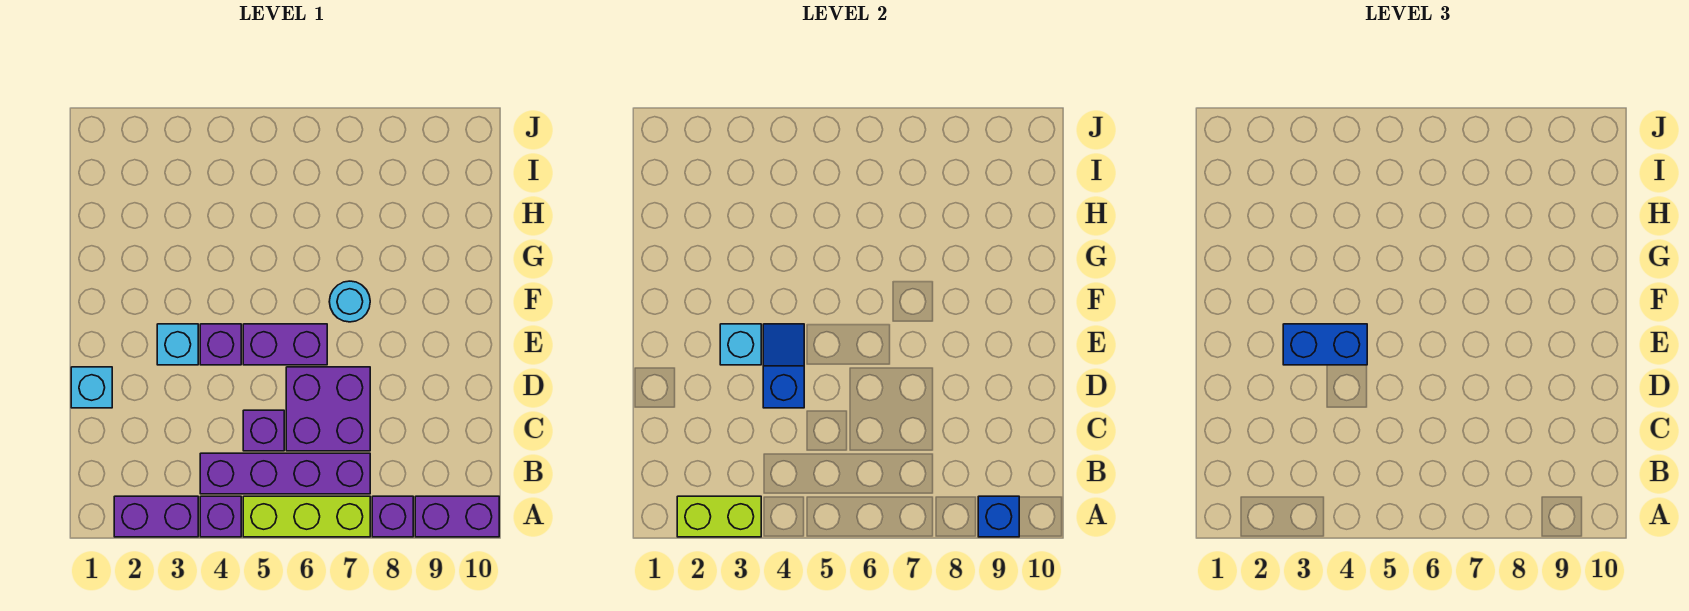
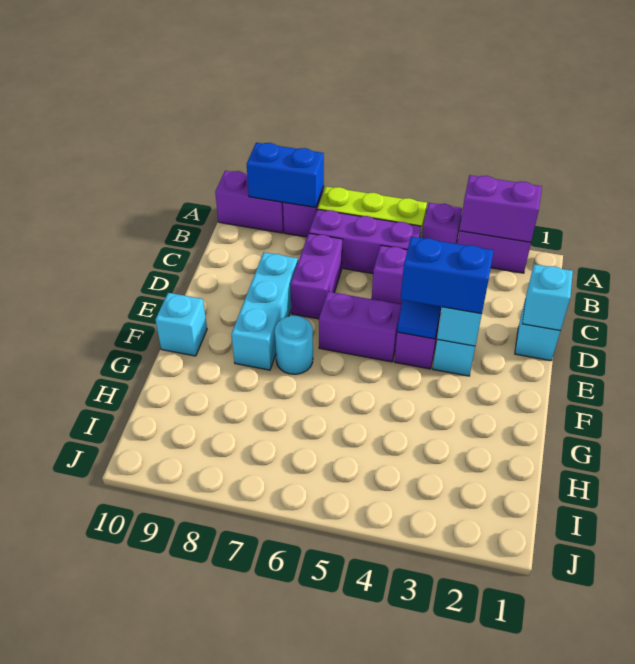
lime 1x2 brick [677,496,761,537] -> purple 1x2 brick [460,175,542,242]
blue 1x1 brick [978,496,1019,537] -> blue 1x2 brick [247,143,324,207]
purple 1x4 brick [200,453,370,494] -> purple 1x3 brick [309,209,421,274]
purple 2x2 brick [286,367,370,451] -> purple 1x2 brick [291,233,343,319]
none -> cyan 1x1 brick [522,264,573,331]
none -> cyan 1x3 brick [232,252,298,370]
none -> cyan 1x1 brick [156,293,207,356]

